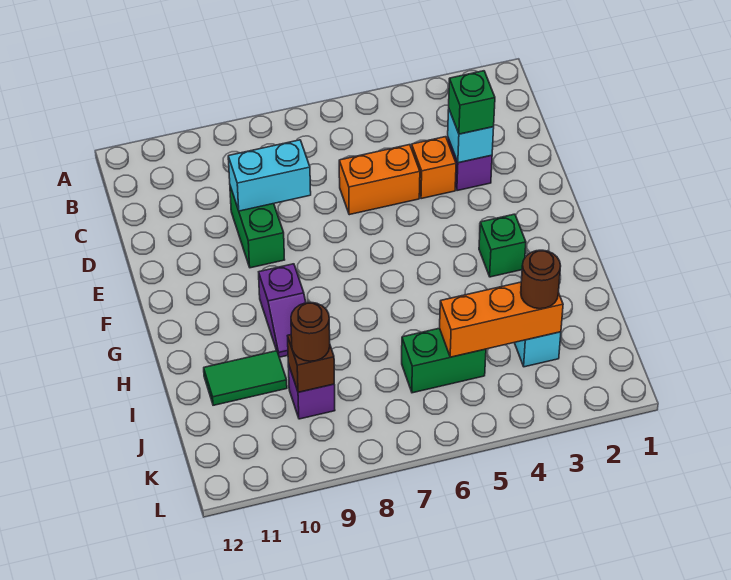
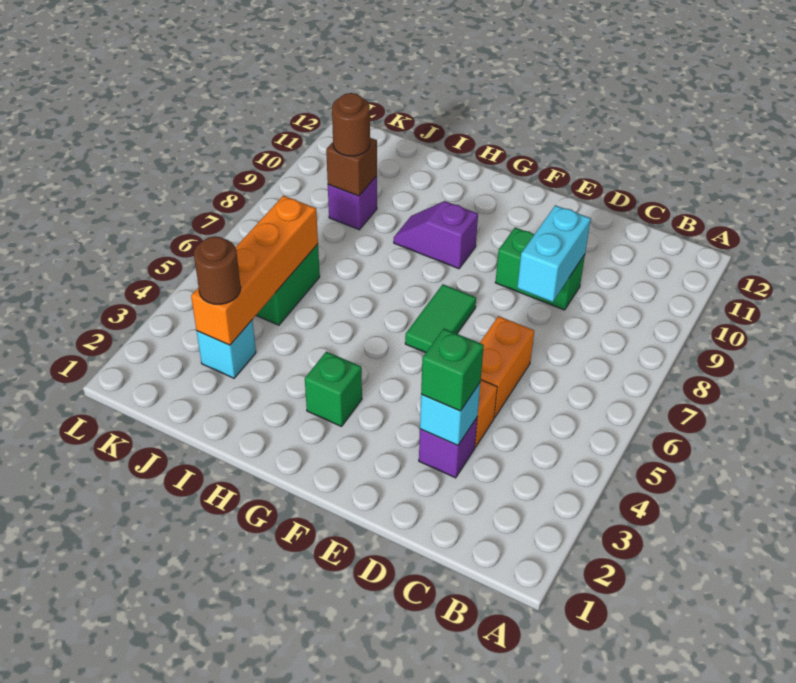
green 1x2 tile [204,351,287,405] -> green 1x2 tile moved to [405,284,476,353]
orange 1x3 brick [440,282,563,357] -> orange 1x4 brick [191,196,318,345]

